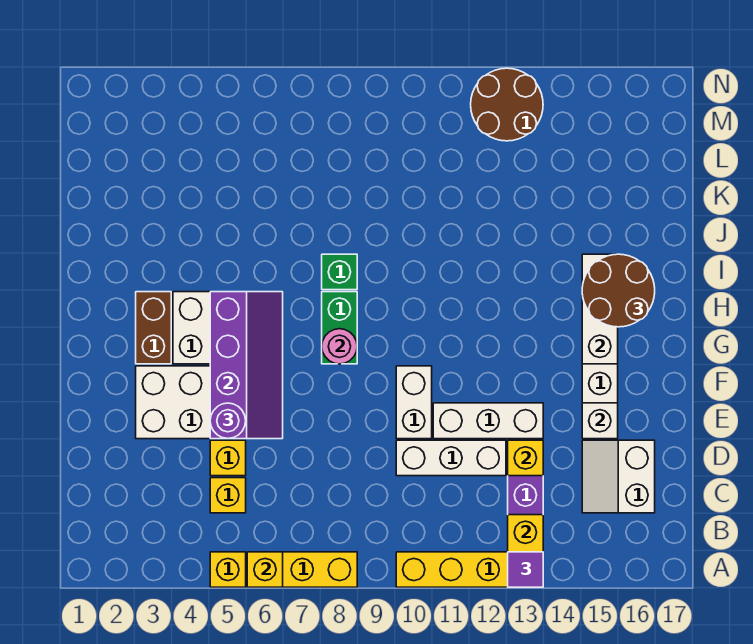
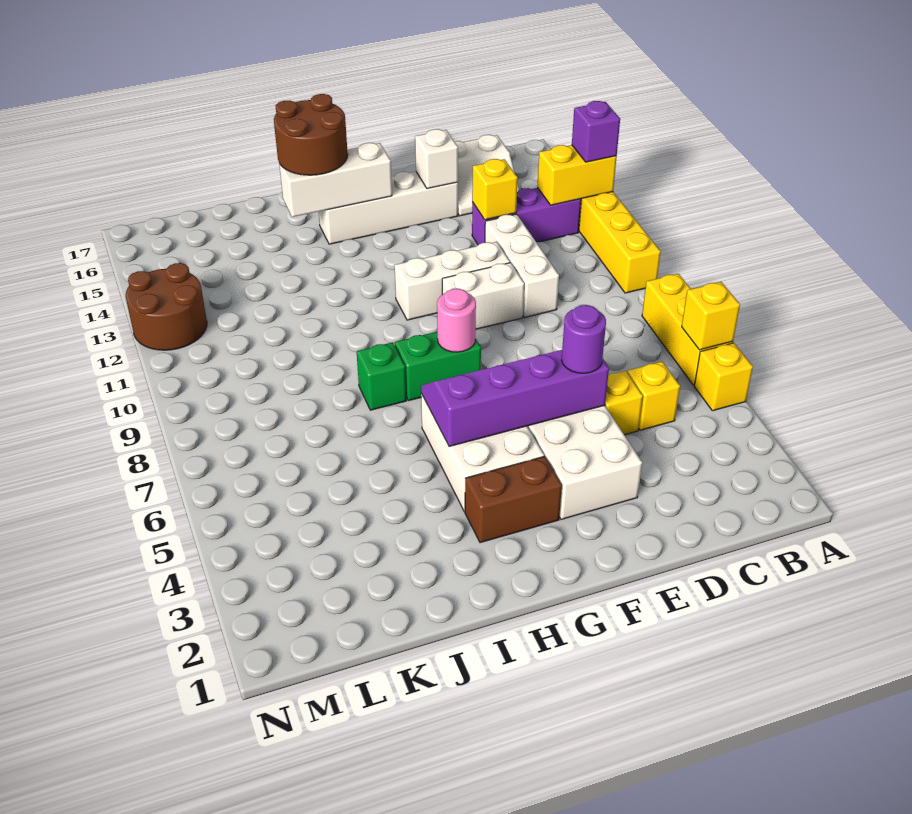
purple 1x1 tile [508,552,543,587] -> purple 1x1 brick [572,101,620,162]
white 1x3 brick [433,403,543,439] -> white 1x3 brick turned to [395,242,510,320]

